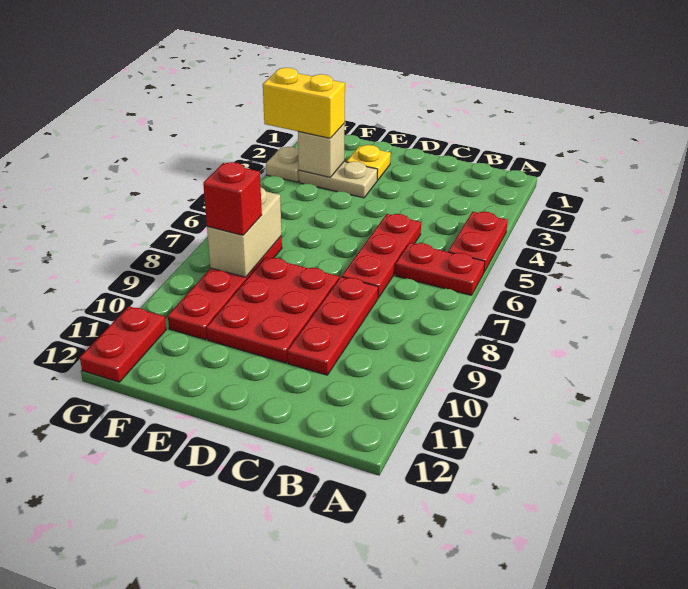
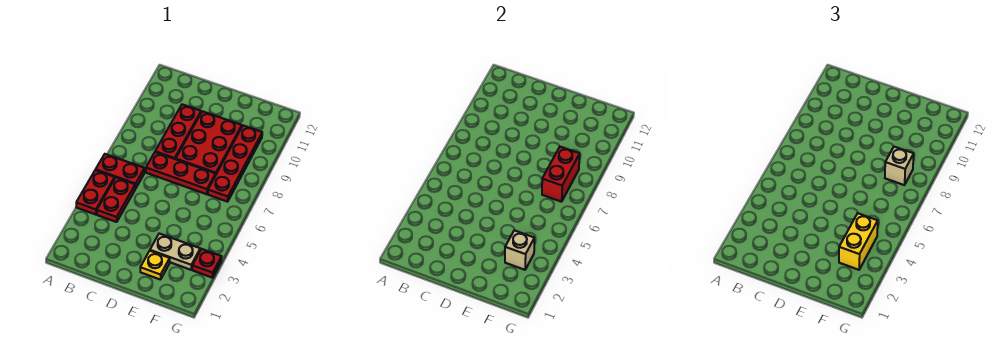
red 1x3 plate [342,214,421,298] -> red 1x3 plate turned to [146,152,216,194]
yellow 1x2 brick [263,68,345,138] -> yellow 1x2 brick turned to [839,213,878,270]
tan 1x2 brick [207,188,282,277] -> red 1x2 brick [542,147,580,202]
red 1x1 brick [203,162,262,235] -> tan 1x1 brick [885,147,914,185]
tan 1x1 plate [266,147,299,182] -> red 1x1 plate [192,249,222,278]
red 1x2 plate [80,306,166,382] -> red 1x2 plate moved to [97,178,136,222]

